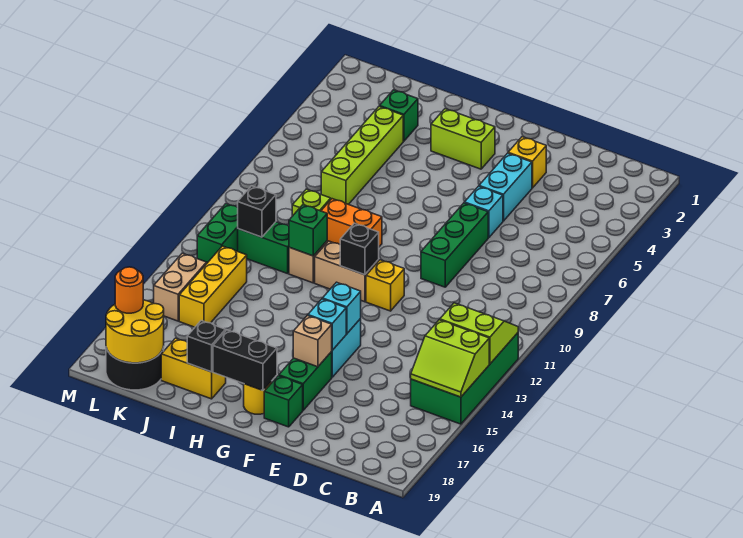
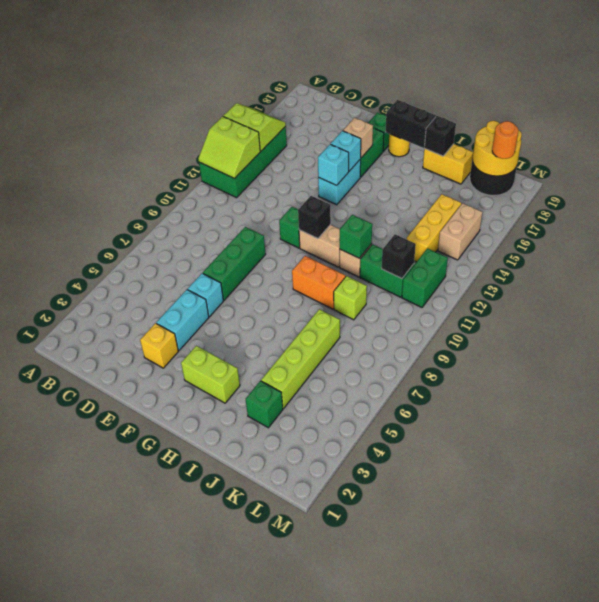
yellow 1x1 brick [366,260,404,311] -> green 1x1 brick [279,207,300,248]

